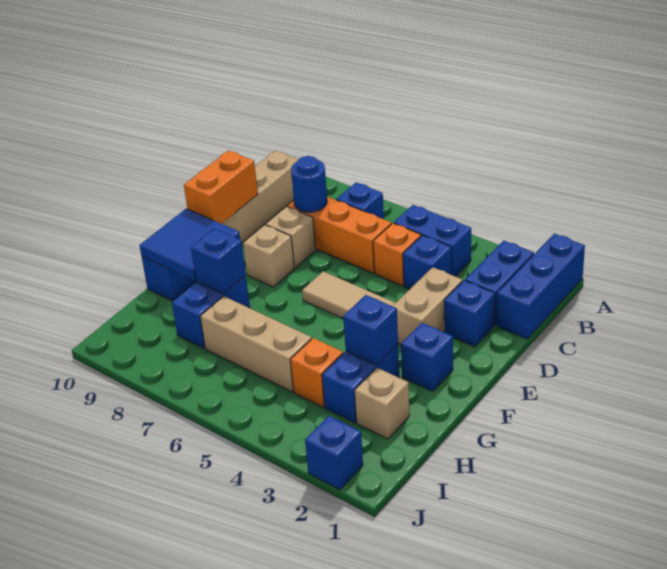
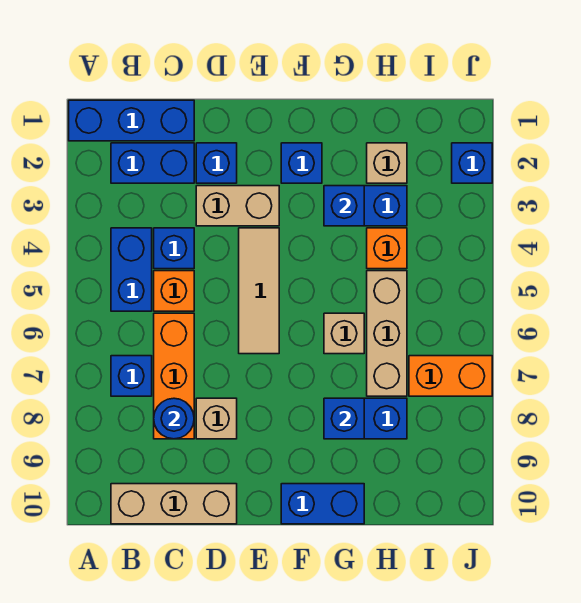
orange 1x2 brick [184,151,258,224] -> orange 1x2 brick moved to [409,356,492,396]
tan 1x1 brick [243,225,294,287] -> tan 1x1 brick moved to [324,313,364,354]
blue 2x2 tile [139,209,240,281] -> none

